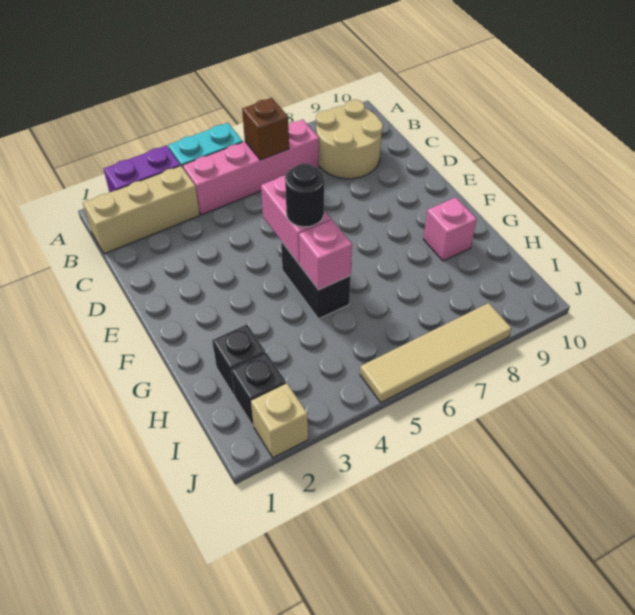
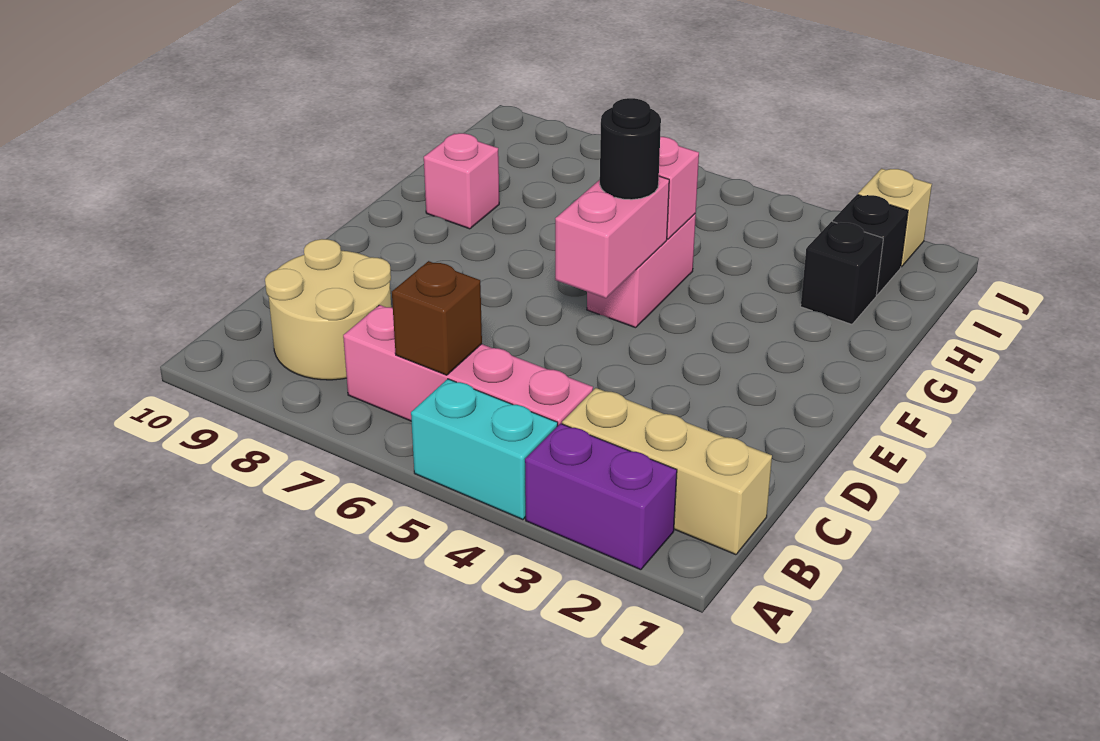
black 1x2 brick [281,241,351,319] -> pink 1x2 brick [587,214,696,328]
tan 1x4 tile [360,303,511,402] -> none

